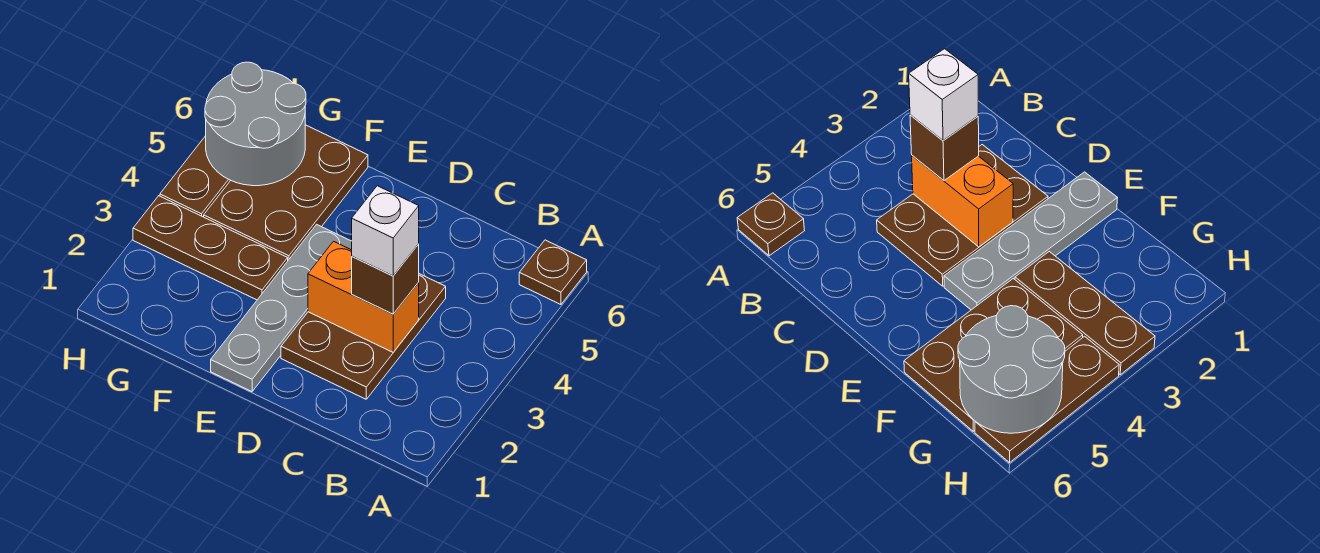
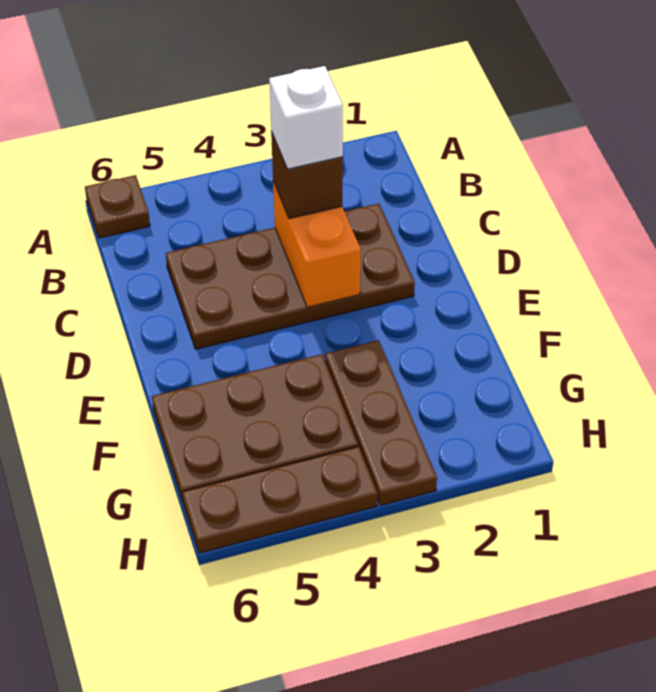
brown 2x3 plate [281,274,446,399] -> brown 2x4 plate [166,203,415,349]
grey 1x4 plate [211,224,352,392] -> none
grey 2x2 round brick [205,62,306,186] -> none

